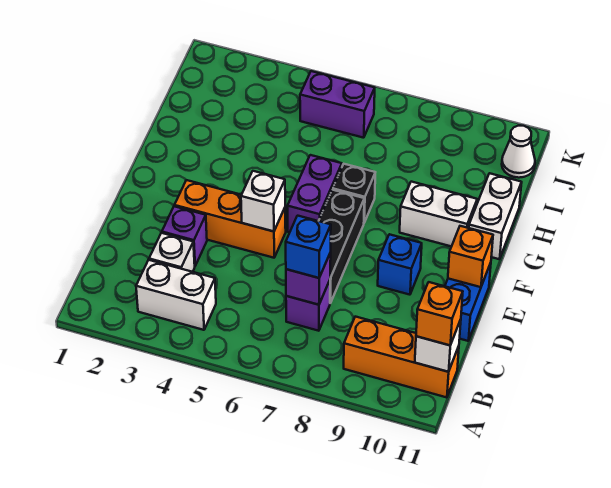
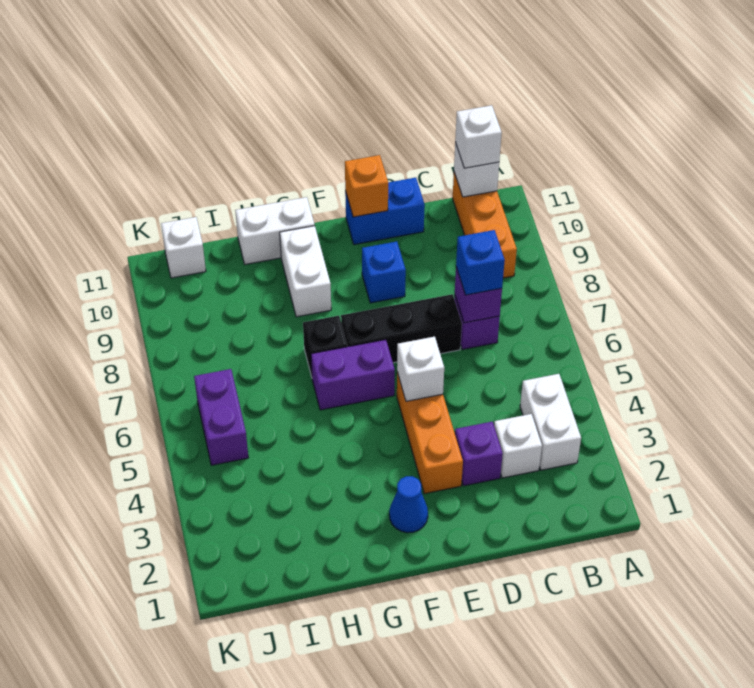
orange 1x1 brick [416,282,463,345] -> white 1x1 brick [455,105,502,168]
none -> blue 1x1 cone [389,476,428,533]
white 1x1 cone [502,126,535,178] -> white 1x1 brick [161,217,206,278]

